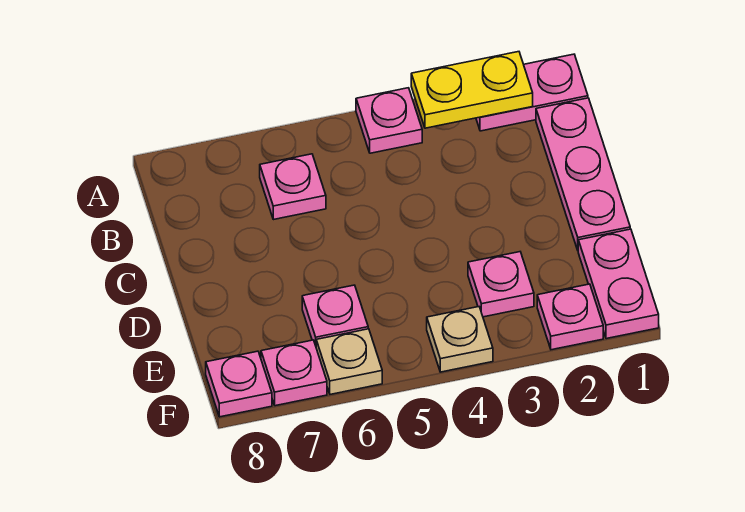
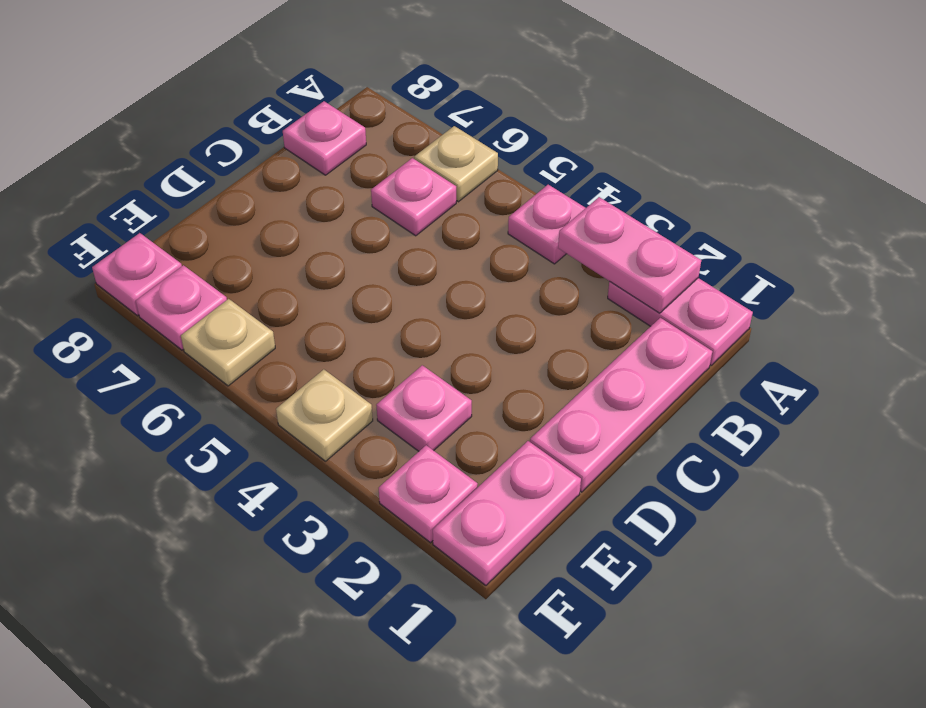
yellow 1x2 plate [411,52,533,128] -> pink 1x2 plate [558,197,701,313]
none -> tan 1x1 plate [414,126,498,202]
pink 1x1 plate [302,285,368,345] -> pink 1x1 plate moved to [283,101,366,175]

